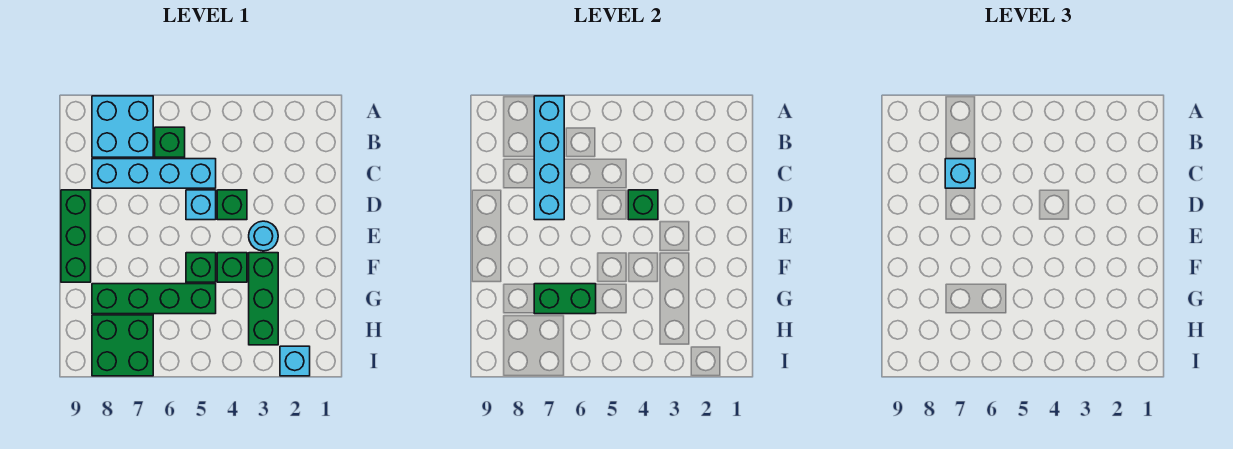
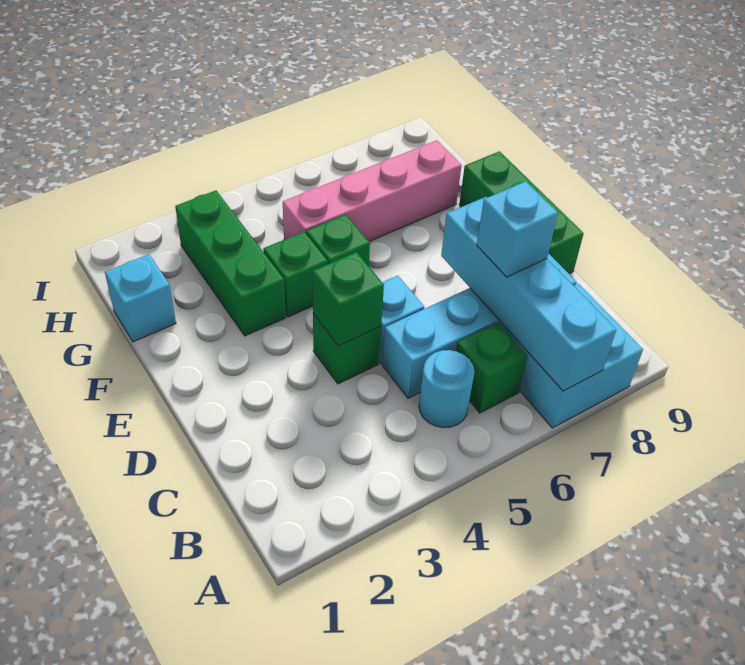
cyan 1x1 round brick [249,221,278,251] -> cyan 1x1 round brick moved to [419,350,475,428]
green 1x4 brick [92,284,216,314] -> pink 1x4 brick [283,140,462,241]
green 1x2 brick [534,284,596,314] -> none
green 2x2 brick [92,315,153,376] -> none
cyan 1x1 brick [280,346,310,376] -> cyan 1x1 brick moved to [105,254,176,342]

